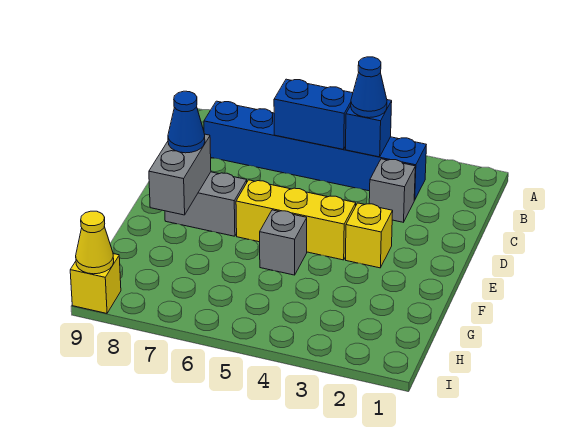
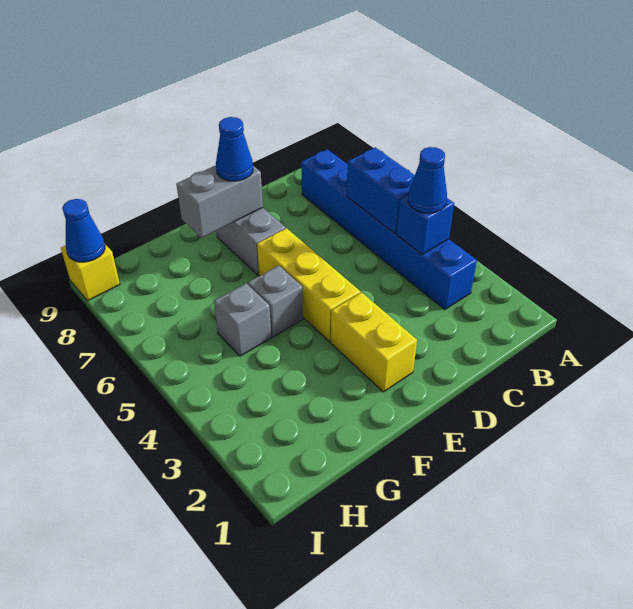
grey 1x1 brick [369,159,415,222] -> grey 1x1 brick moved to [214,283,271,356]
yellow 1x1 brick [346,203,393,268] -> yellow 1x2 brick [331,292,417,392]
yellow 1x1 cone [76,211,114,274] -> blue 1x1 cone [62,199,105,262]

